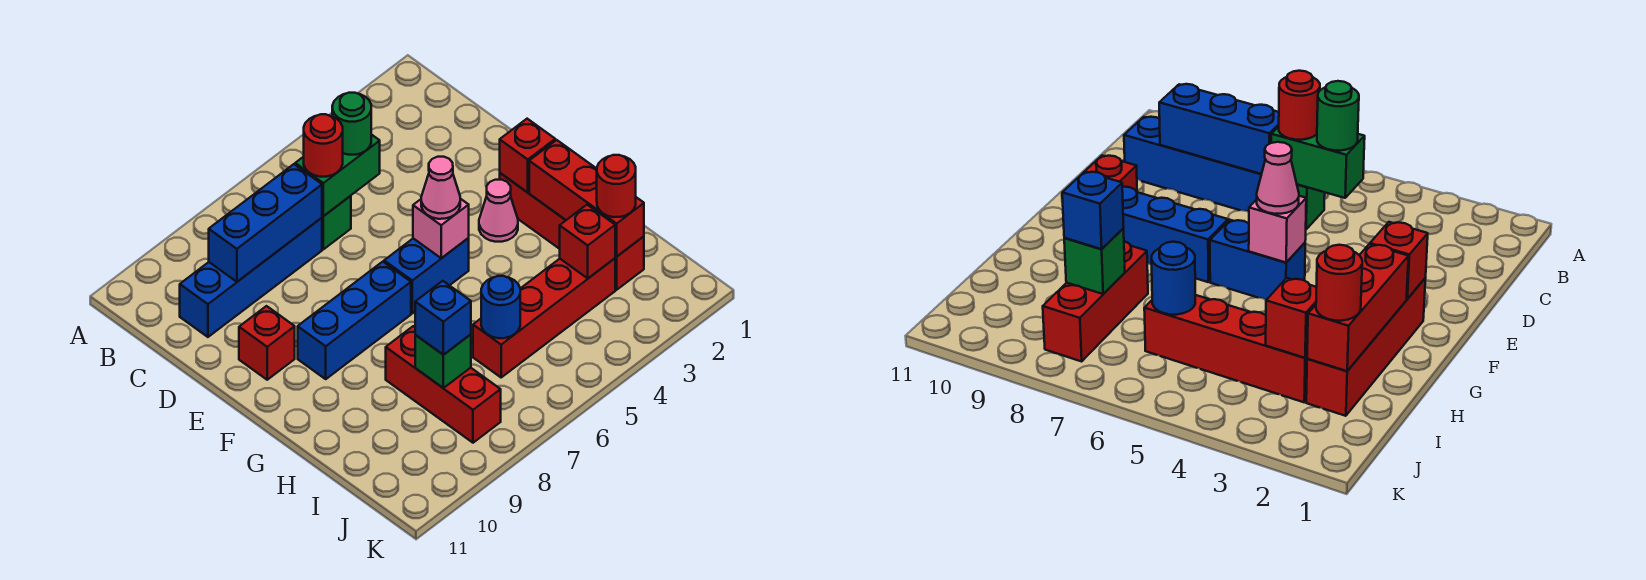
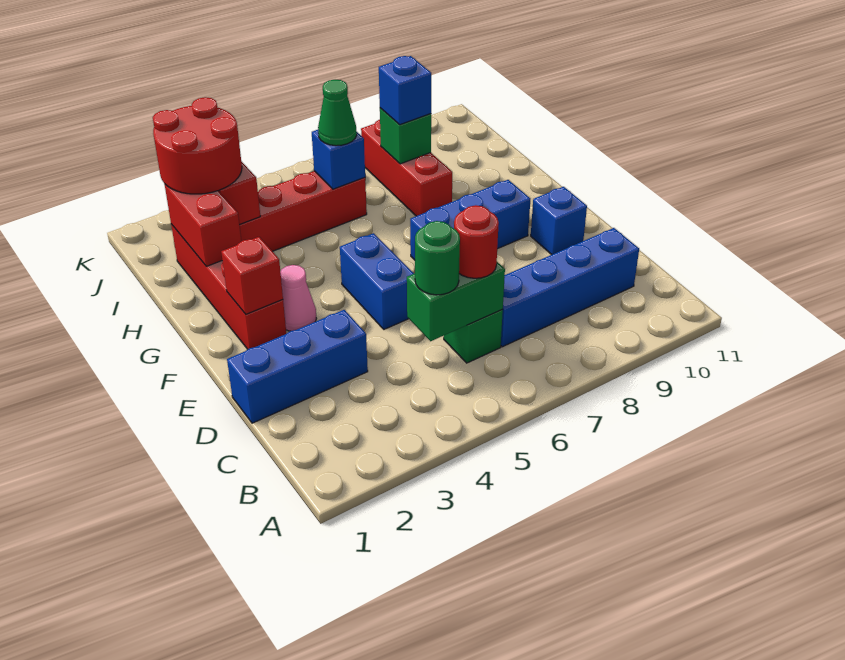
blue 1x3 brick [209,164,322,282] -> blue 1x3 brick moved to [227,310,368,423]
red 1x1 brick [239,306,295,380] -> blue 1x1 brick [531,187,587,255]
blue 1x2 brick [384,238,469,313] -> blue 1x2 brick turned to [340,233,414,329]
pink 1x1 brick [413,199,469,258] -> none
pink 1x1 cone [421,157,460,219] -> none
red 1x3 brick [529,140,644,257] -> red 1x2 brick [165,184,241,266]
red 1x1 round brick [597,155,636,217] -> red 2x2 round brick [153,97,242,194]
blue 1x1 round brick [481,276,520,338] -> blue 1x1 brick [312,130,365,189]
none -> green 1x1 cone [318,80,357,146]

